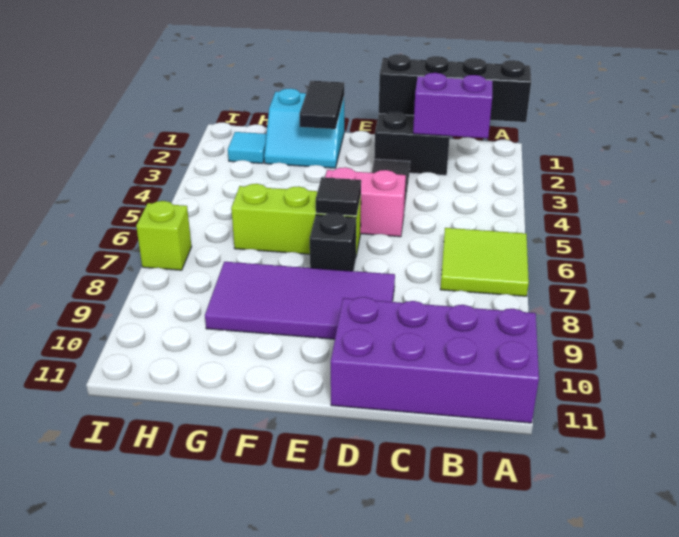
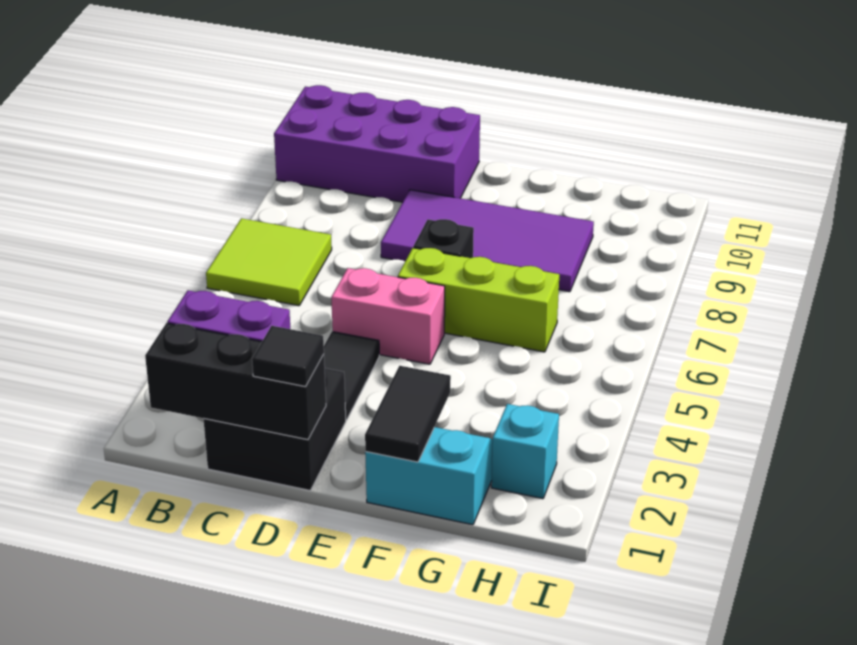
black 1x4 brick [379,54,531,122] -> black 1x3 brick [145,323,326,440]
black 1x1 tile [316,177,361,216] -> black 1x1 tile moved to [252,326,324,387]
cyan 1x1 tile [228,132,267,163] -> cyan 1x1 brick [491,404,559,499]
lime 1x1 brick [136,201,192,270] -> none

